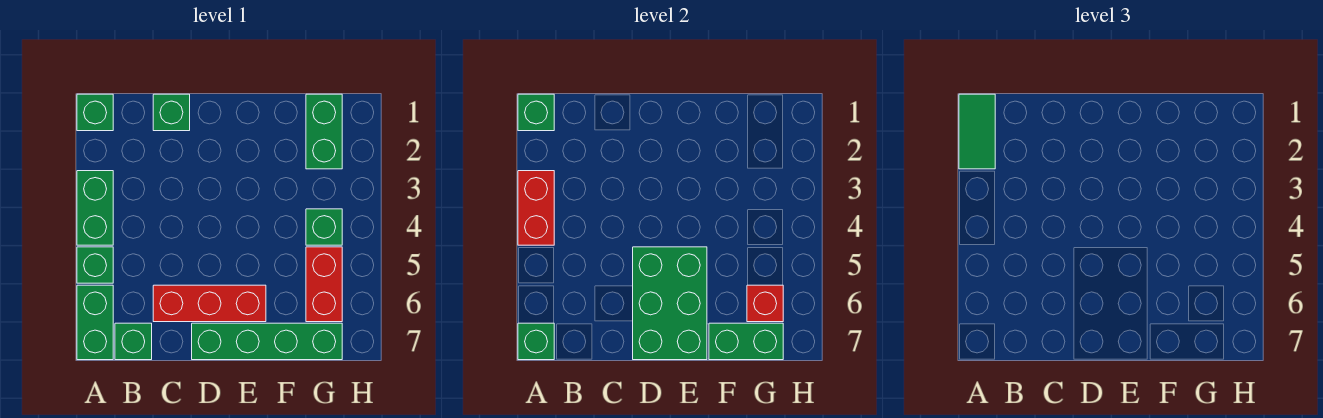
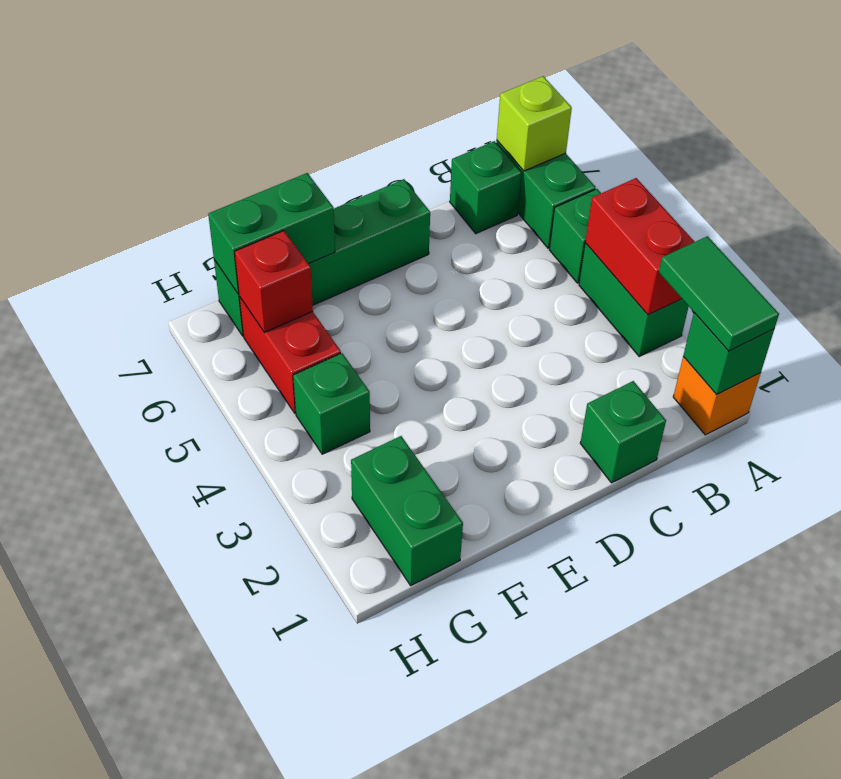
green 1x1 brick [77,94,113,131] -> orange 1x1 brick [673,356,761,435]
green 1x1 brick [518,323,554,360] -> lime 1x1 brick [497,76,572,171]
red 1x3 brick [153,285,266,322] -> none
green 2x3 brick [633,247,707,360] -> none

